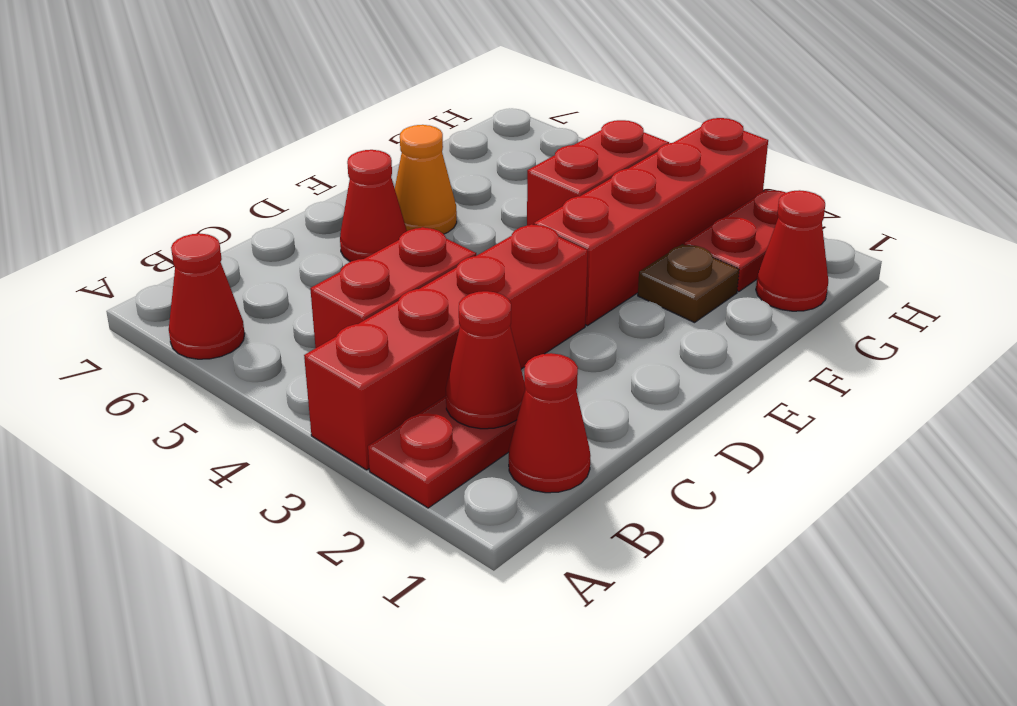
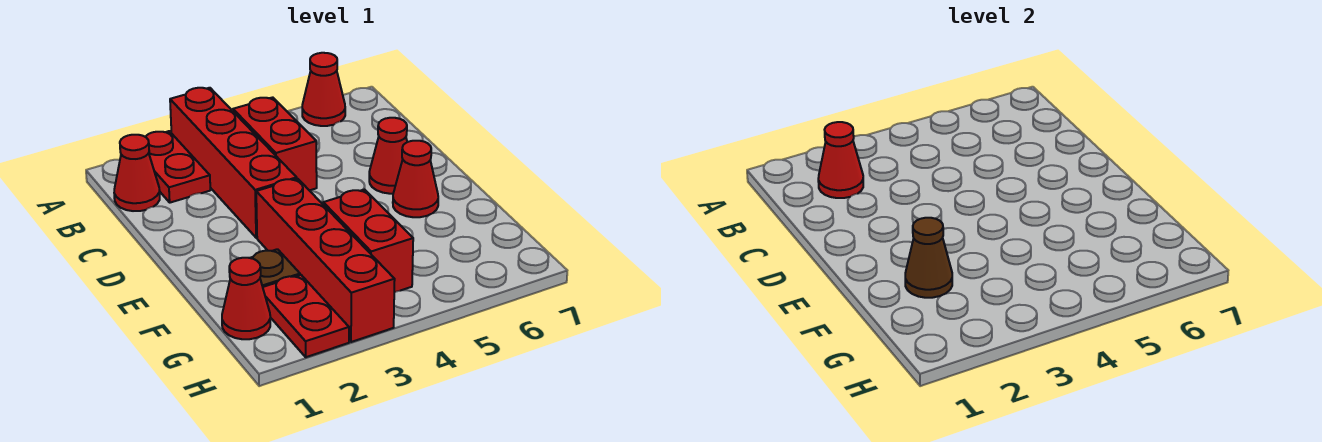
orange 1x1 cone [395,125,457,234] -> red 1x1 cone [393,141,438,217]
none -> brown 1x1 cone [905,218,952,298]

